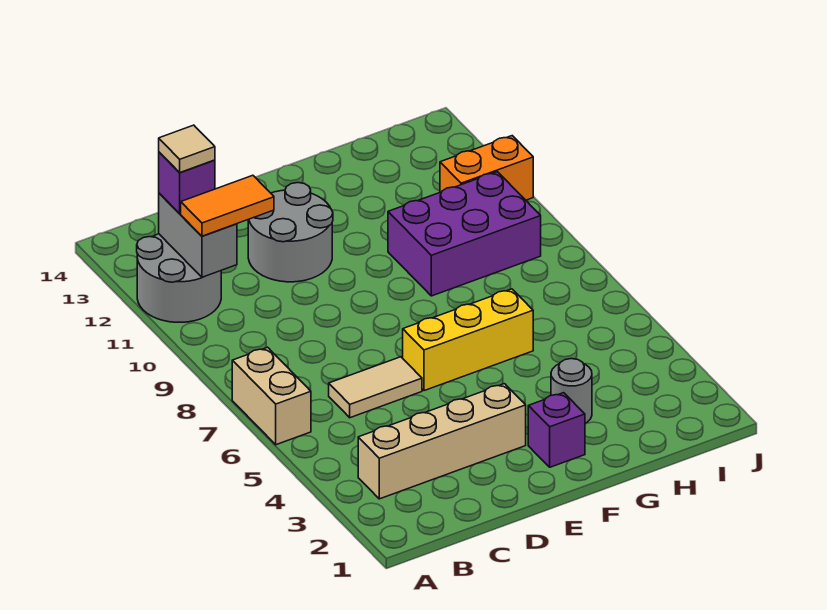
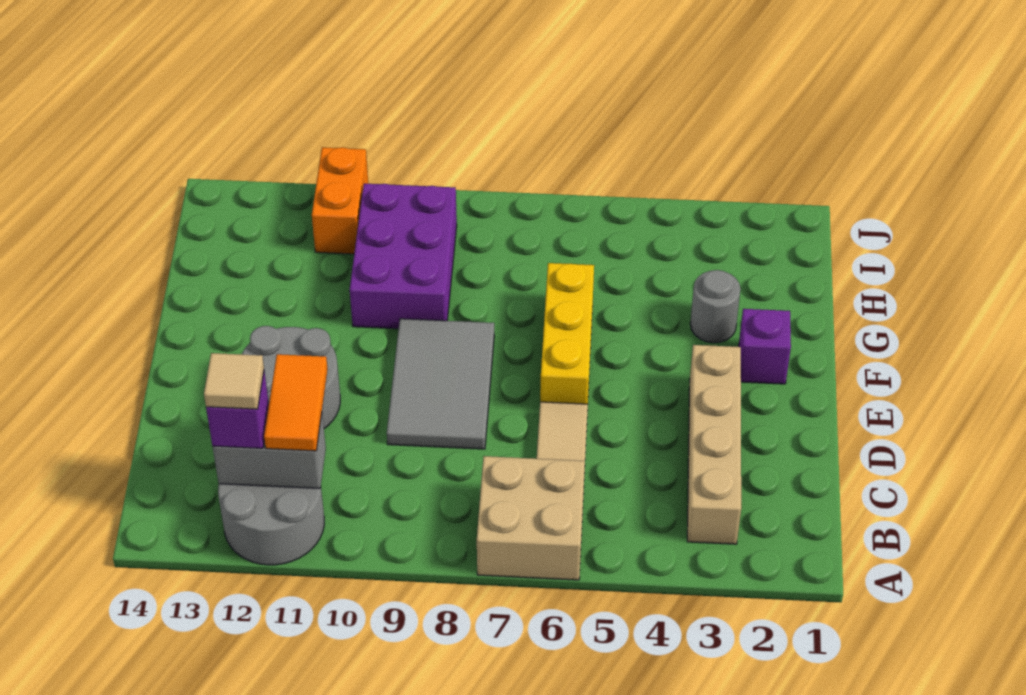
tan 1x2 brick [232,347,311,445] -> tan 2x2 brick [477,456,585,580]
none -> grey 2x3 tile [387,319,494,449]

